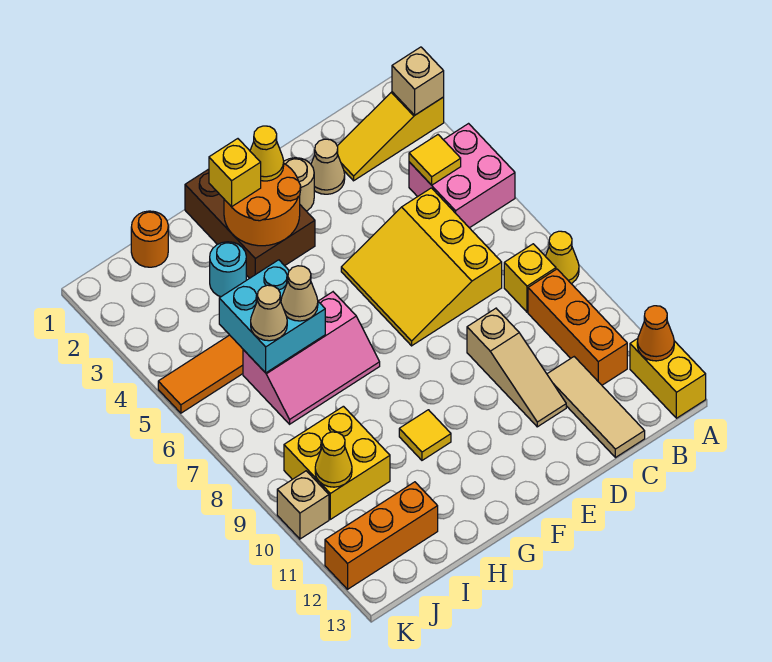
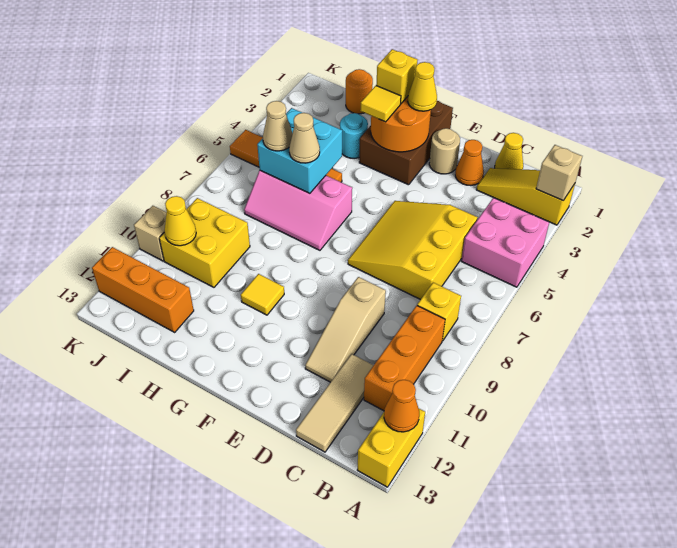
yellow 1x1 cone [545,231,579,284] -> yellow 1x1 cone moved to [495,133,523,170]
yellow 1x1 tile [409,135,461,185] -> yellow 1x1 tile moved to [360,86,401,122]
tan 1x1 cone [311,139,345,194] -> orange 1x1 cone [455,140,484,185]

